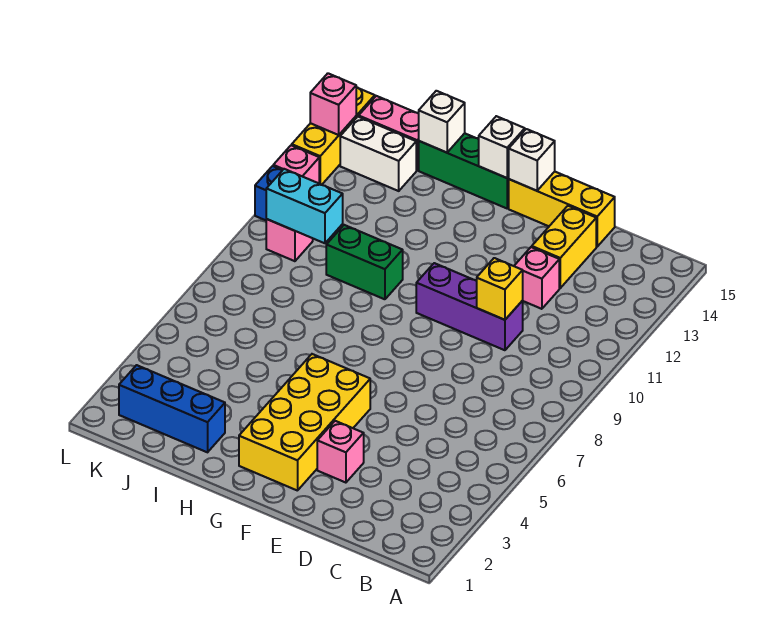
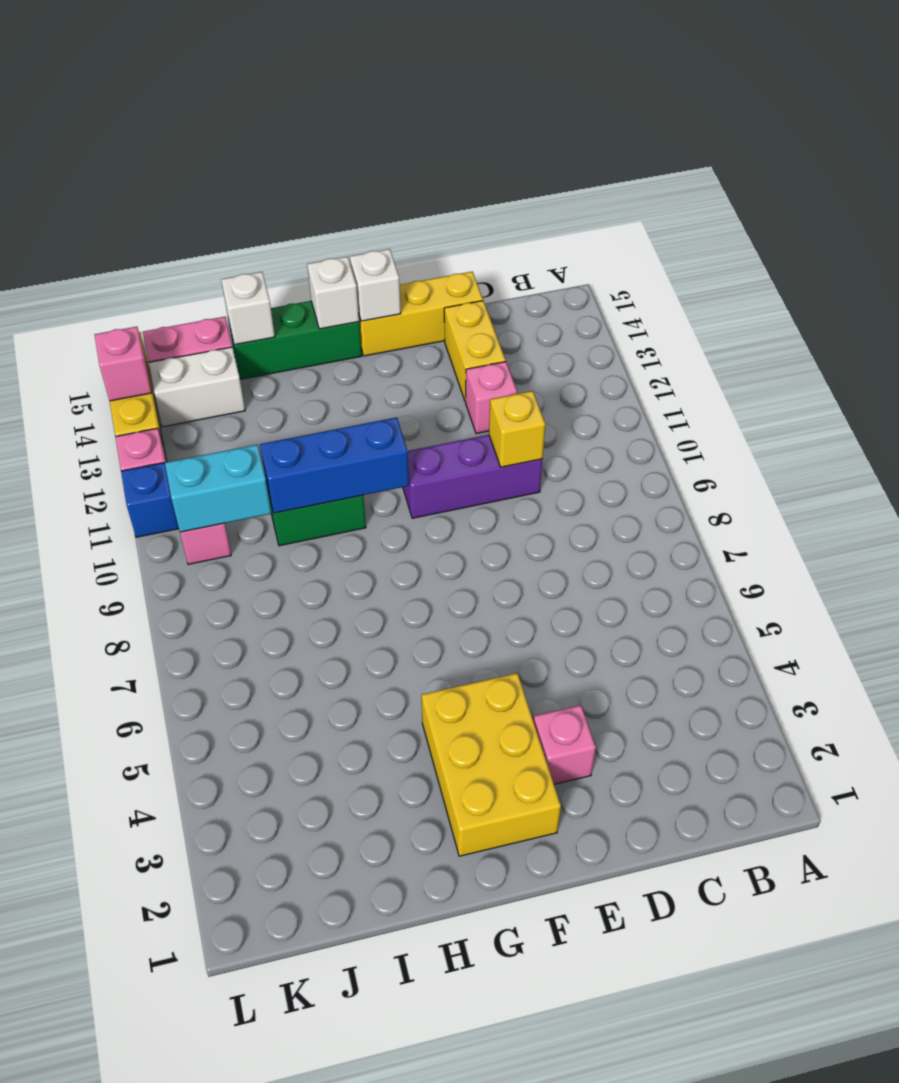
yellow 2x4 brick [239,354,370,491] -> yellow 2x3 brick [422,673,561,856]
blue 1x3 brick [119,365,225,452] -> blue 1x3 brick moved to [260,417,409,513]

